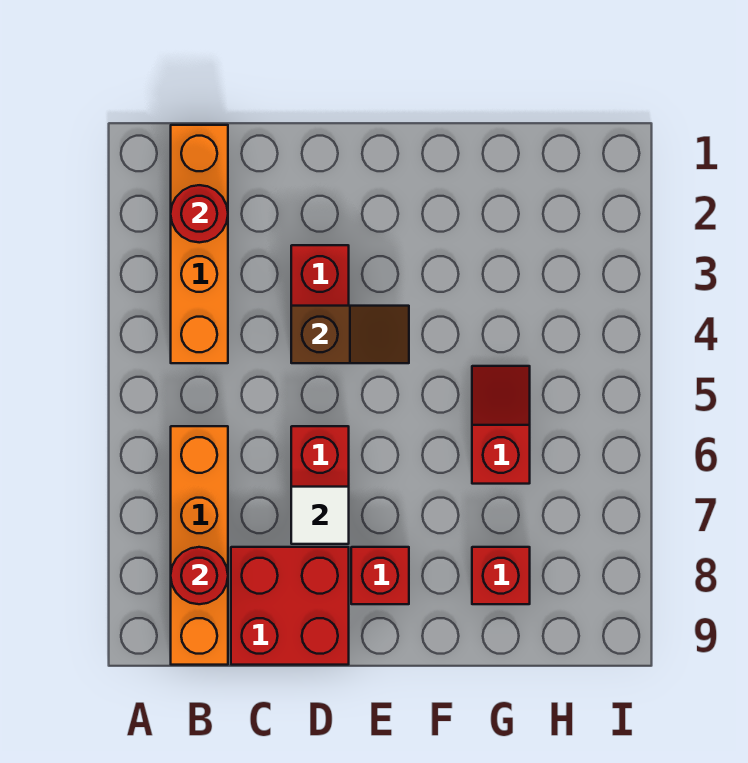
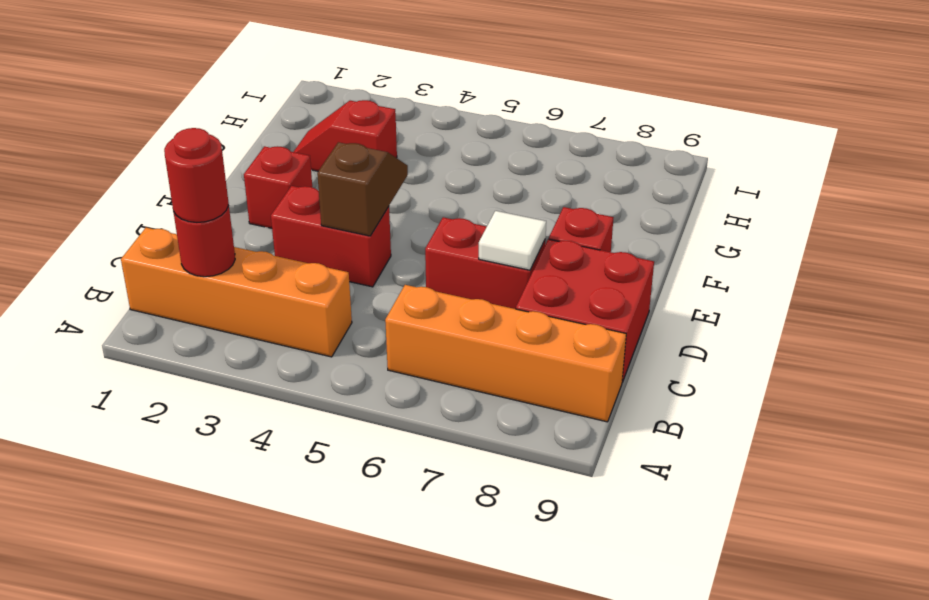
red 1x1 round brick [171,547,228,604] -> red 1x1 round brick moved to [164,128,229,222]
red 1x2 slope [472,366,530,484] -> red 1x2 slope moved to [294,100,397,171]
red 1x1 brick [472,547,530,604] -> red 1x1 brick moved to [244,146,312,228]

